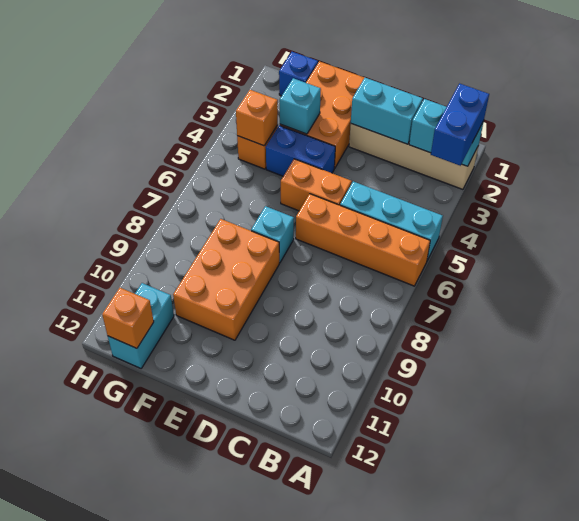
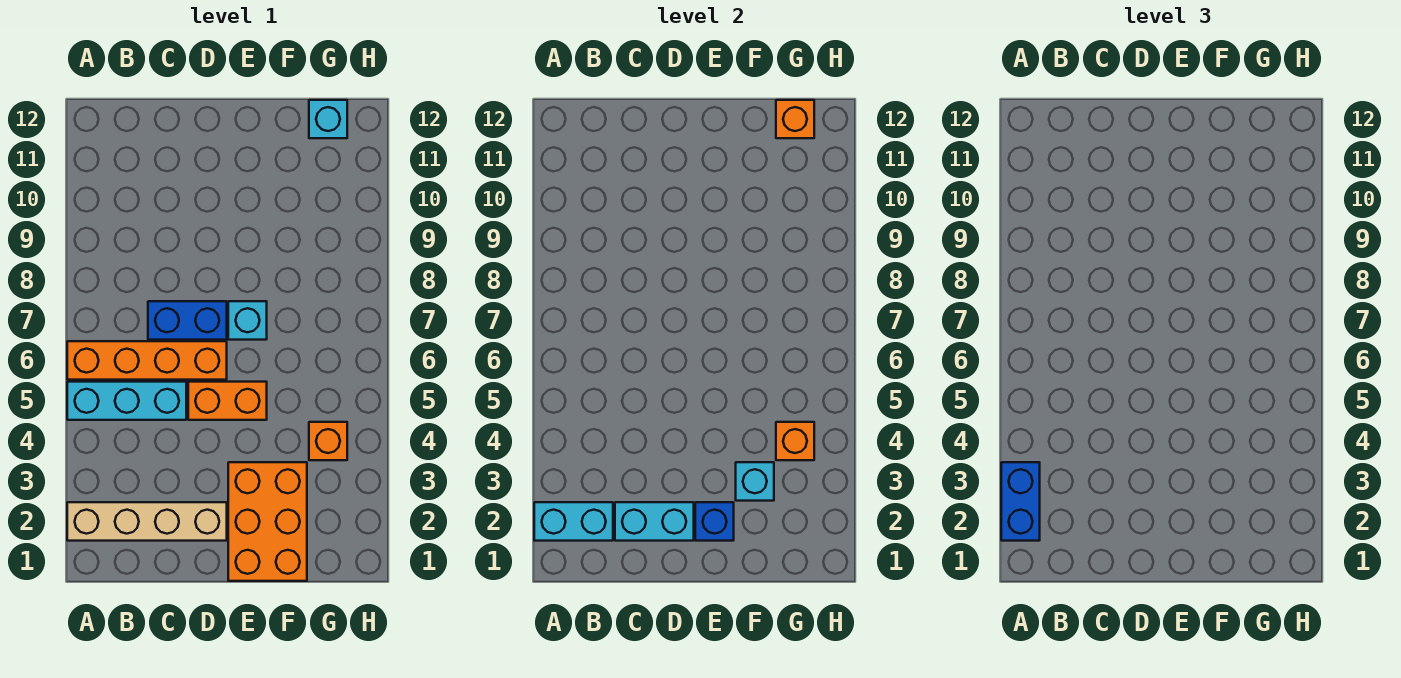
blue 1x2 brick [266,125,335,176] -> blue 1x2 brick moved to [148,301,227,340]
orange 2x3 brick [173,219,279,340] -> none
blue 1x1 brick [279,52,318,96] -> blue 1x1 brick moved to [695,502,734,541]
cyan 1x2 brick [108,283,174,368] -> cyan 1x1 brick [309,100,347,138]

